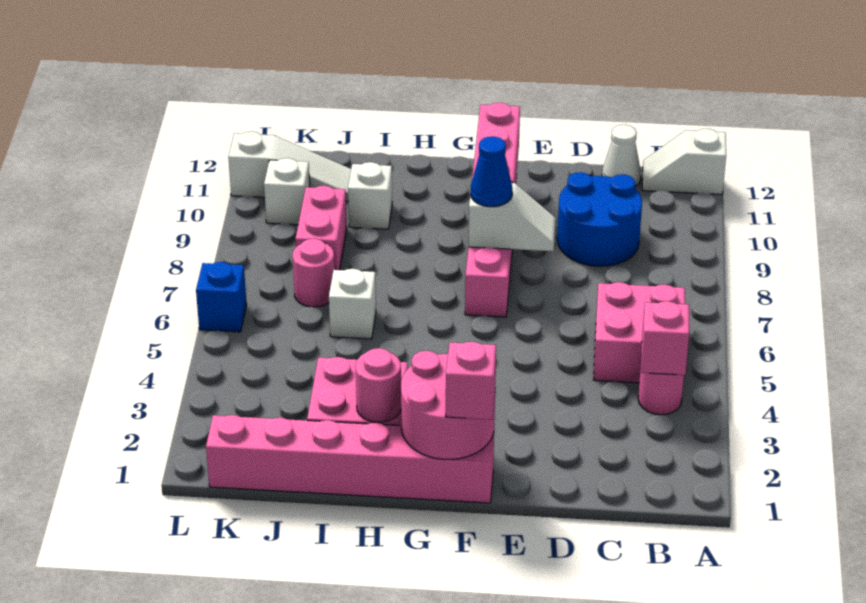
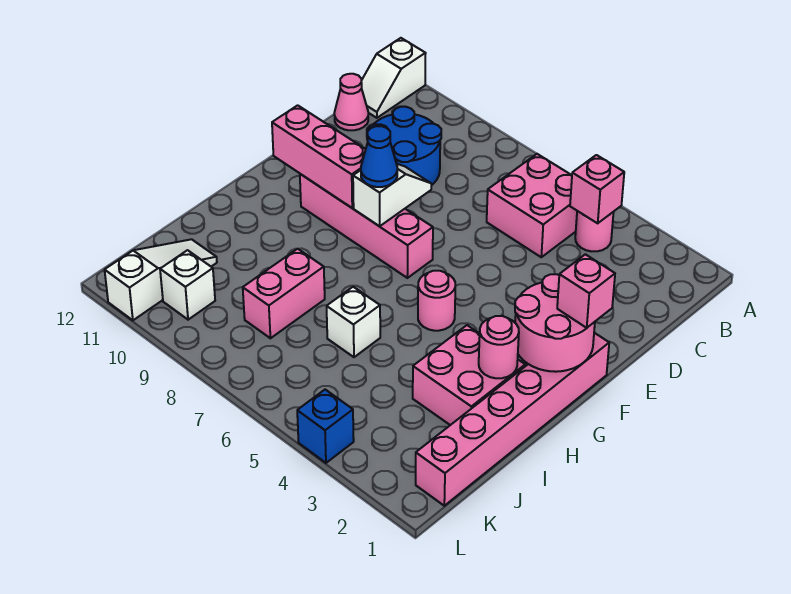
white 1x1 cone [602,125,641,186] -> pink 1x1 cone [334,74,368,130]
white 1x1 brick [348,162,392,229] -> none
pink 1x1 round brick [293,239,334,307] -> pink 1x1 round brick moved to [418,271,455,331]
pink 1x2 brick [295,186,347,270] -> pink 1x2 brick turned to [243,249,325,338]
blue 1x1 brick [196,262,247,332] -> blue 1x1 brick moved to [297,390,354,463]

